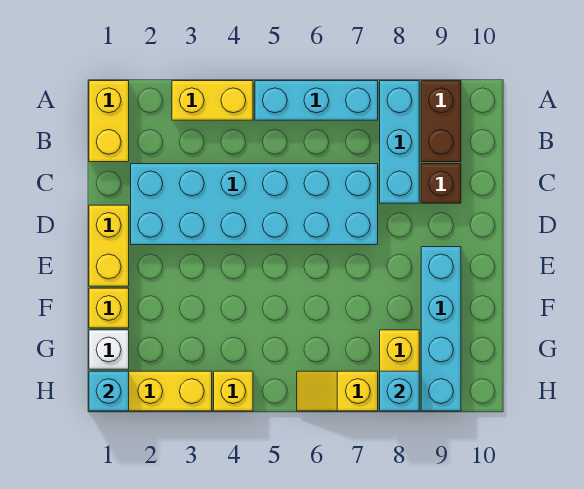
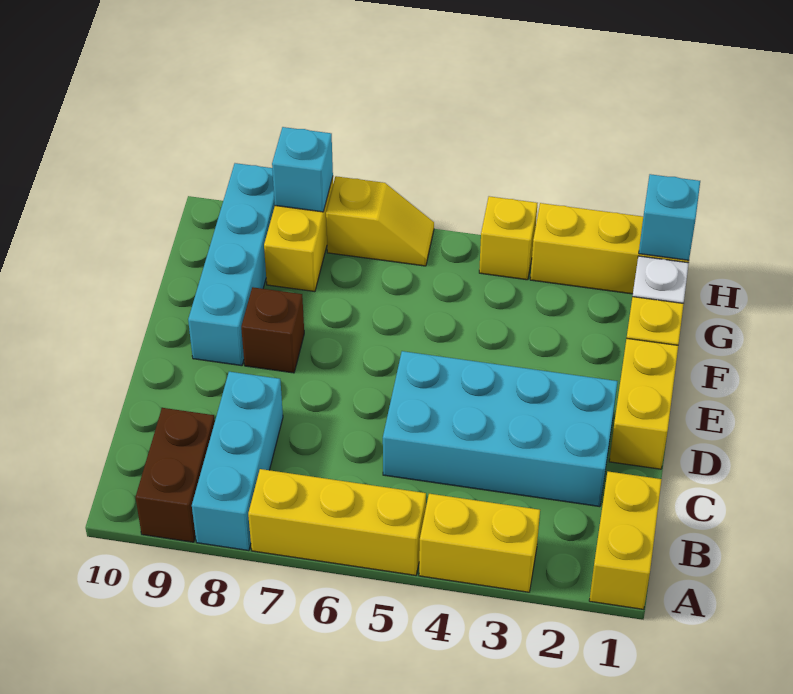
cyan 1x3 brick [255,81,378,120] -> yellow 1x3 brick [248,469,426,575]
cyan 2x6 brick [131,164,378,245] -> cyan 2x4 brick [383,351,618,507]
brown 1x1 brick [421,164,461,203] -> brown 1x1 brick moved to [241,287,304,373]

